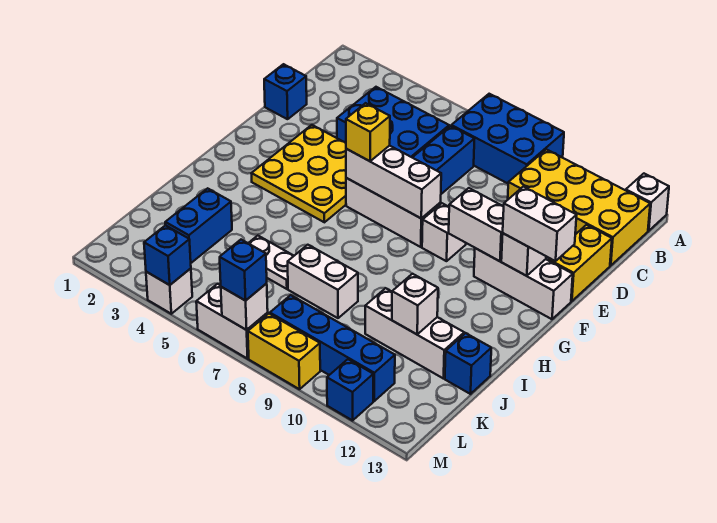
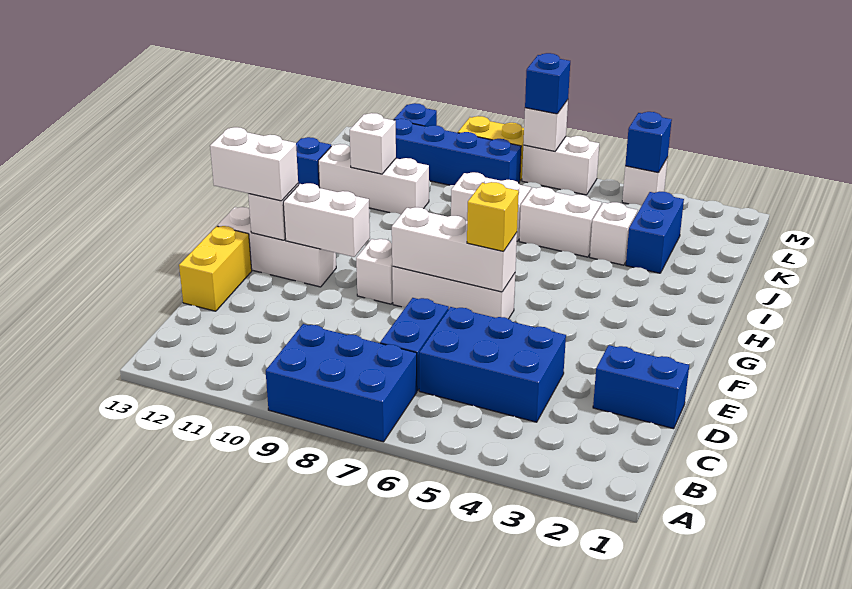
white 1x1 brick [626,174,669,231] -> white 1x1 brick moved to [590,202,637,265]
yellow 2x4 brick [508,149,650,266] -> none
blue 1x1 brick [264,64,307,119] -> blue 1x2 brick [593,345,689,429]
yellow 3x3 plate [251,125,346,222] -> none
white 1x2 plate [248,236,294,289] -> white 1x2 brick [519,187,601,257]

